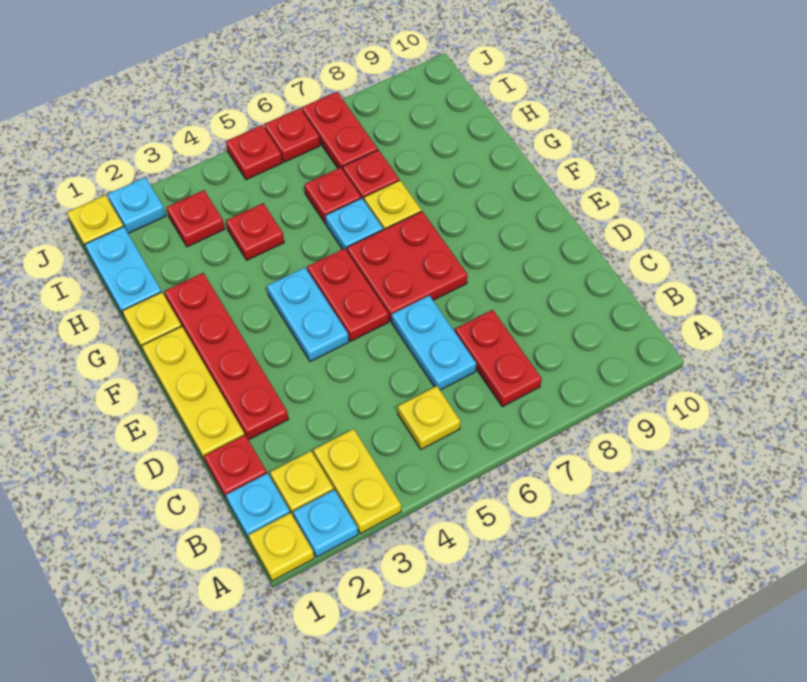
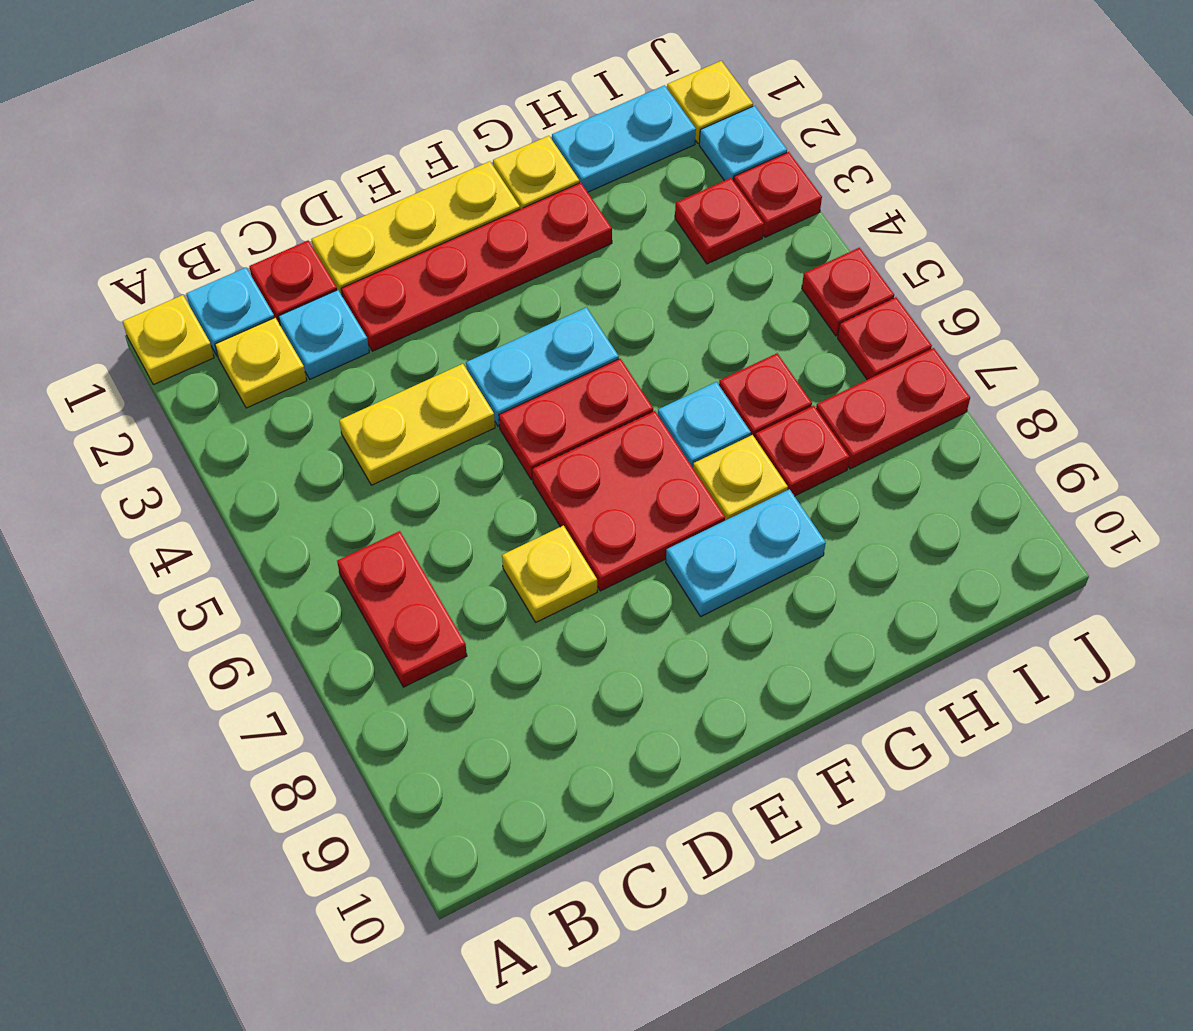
cyan 1x1 plate [293,490,358,557] -> cyan 1x1 plate moved to [279,290,369,379]
yellow 1x2 plate [313,429,401,534] -> yellow 1x2 plate moved to [339,364,495,485]
yellow 1x1 plate [398,386,460,449] -> yellow 1x1 plate moved to [502,526,597,622]
red 1x2 plate [455,310,542,407] -> red 1x2 plate turned to [337,531,467,687]
cyan 1x2 plate [392,296,476,390] -> cyan 1x2 plate moved to [666,489,826,616]
red 1x1 plate [226,203,284,260] -> red 1x1 plate moved to [734,152,822,237]

